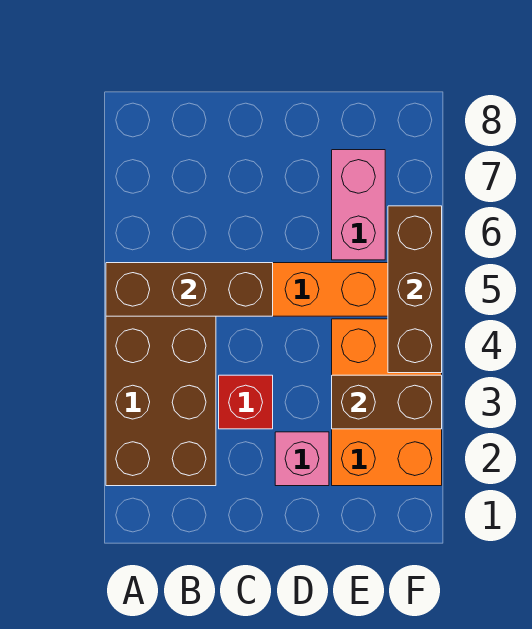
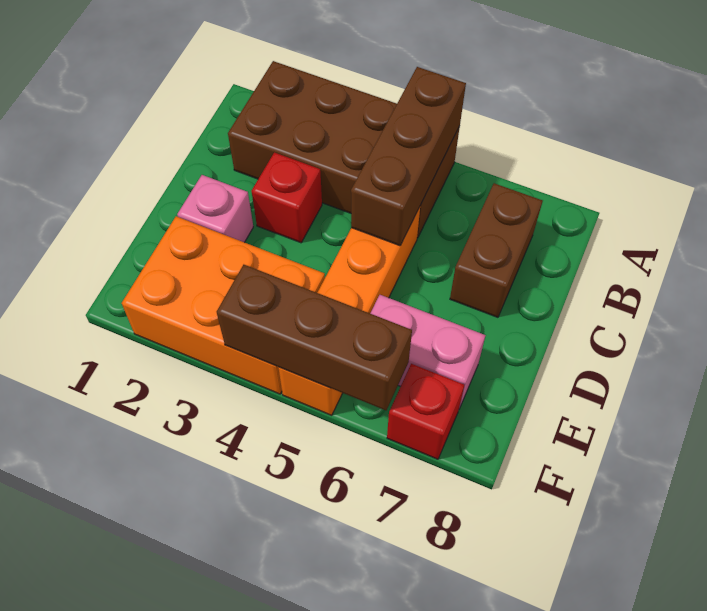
brown 1x2 brick [332,375,442,429] -> brown 1x2 brick moved to [450,183,543,317]
none -> red 1x1 brick [387,364,464,459]

